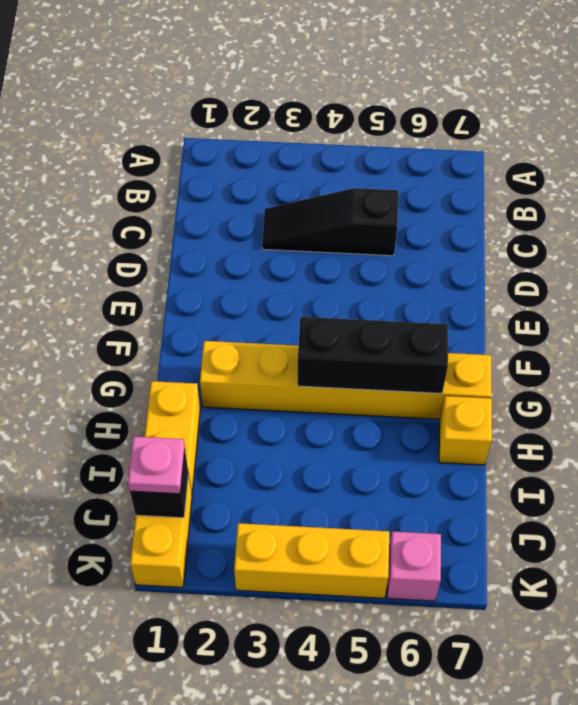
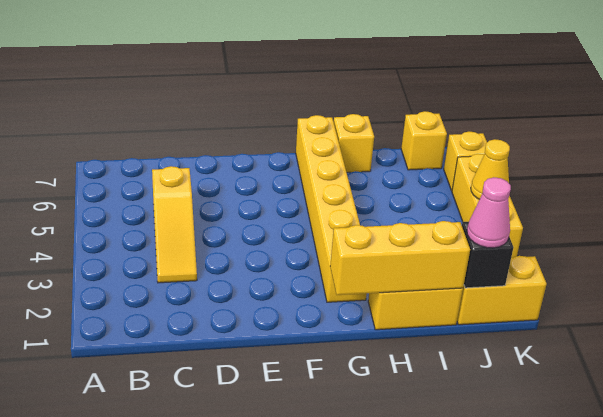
black 1x3 slope [262,188,398,256] -> yellow 1x3 slope [152,166,197,283]
none -> yellow 1x3 brick [330,221,470,295]
black 1x3 brick [298,317,448,393] -> none
pink 1x1 plate [128,437,185,494] -> pink 1x1 cone [467,177,511,248]
none -> yellow 1x1 brick [401,111,447,170]
none -> yellow 1x1 cone [471,139,510,199]
pink 1x1 brick [387,531,441,601] -> yellow 1x1 brick [444,132,487,191]

